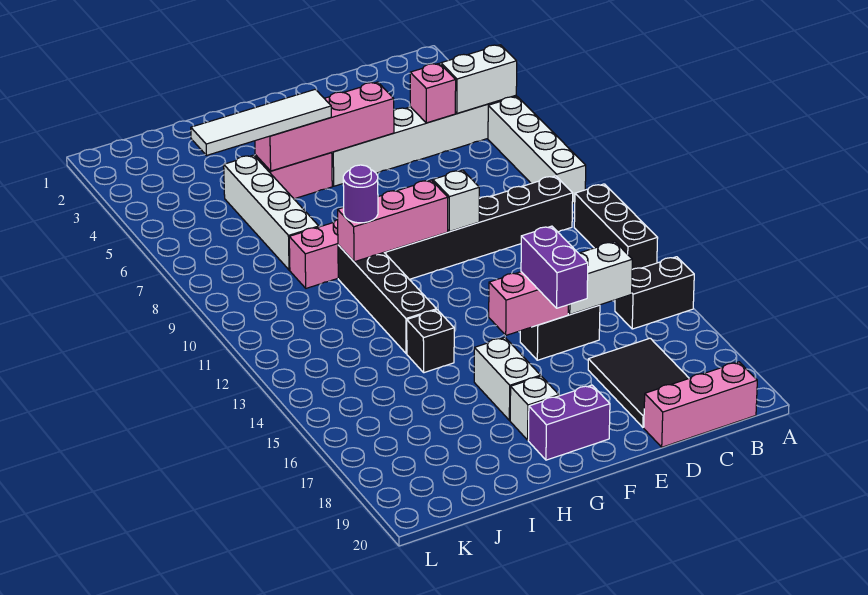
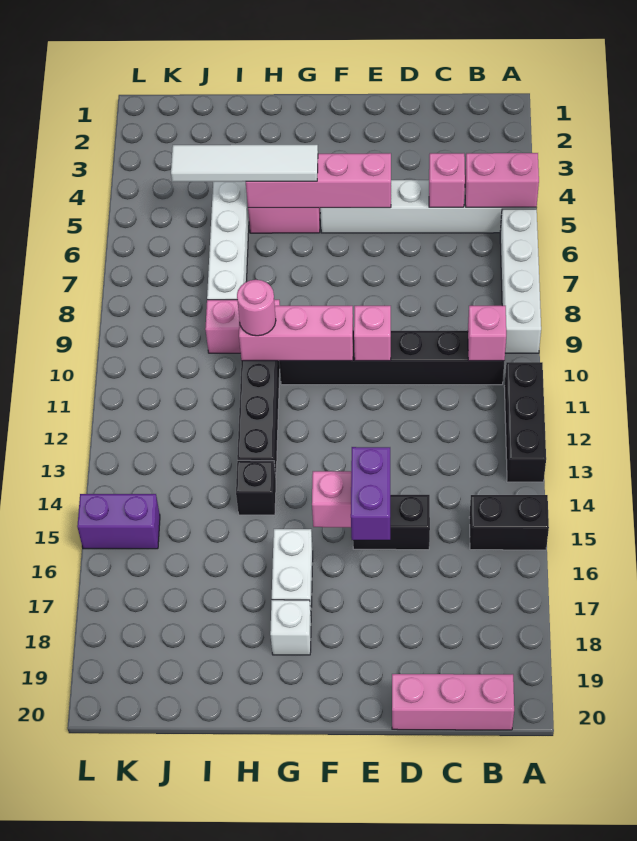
white 1x2 brick [441,45,517,113] -> pink 1x2 brick [465,153,539,207]
none -> pink 1x1 brick [468,306,506,361]
white 1x2 brick [568,242,632,315] -> none
black 2x3 tile [588,338,689,428] -> none
white 1x1 brick [433,170,479,232] -> pink 1x1 brick [354,306,391,361]
purple 1x2 brick [528,385,610,460] -> purple 1x2 brick moved to [77,494,160,549]
purple 1x1 round brick [343,165,378,223] -> pink 1x1 round brick [237,280,276,336]

